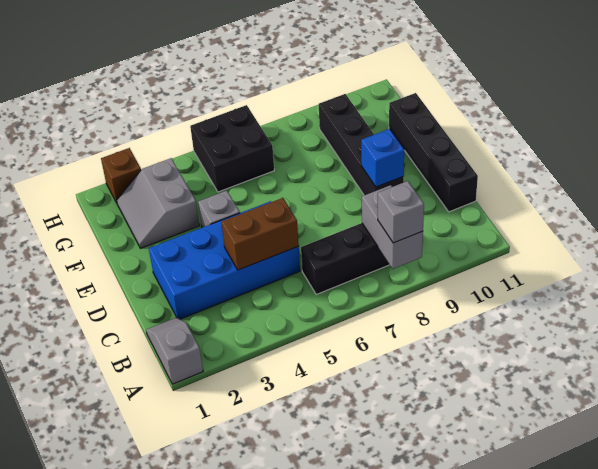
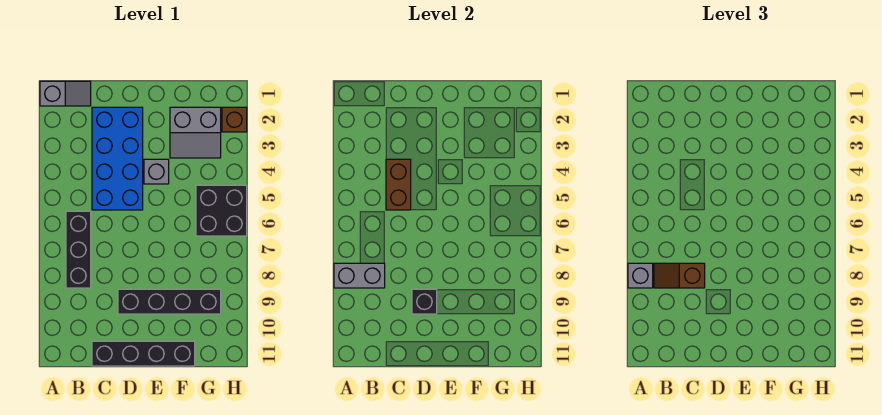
none -> brown 1x2 slope [654,263,705,288]
blue 1x1 brick [361,129,404,187] -> black 1x1 brick [412,289,437,314]
grey 2x2 slope [117,158,199,248] -> grey 2x2 slope turned to [170,107,221,158]

